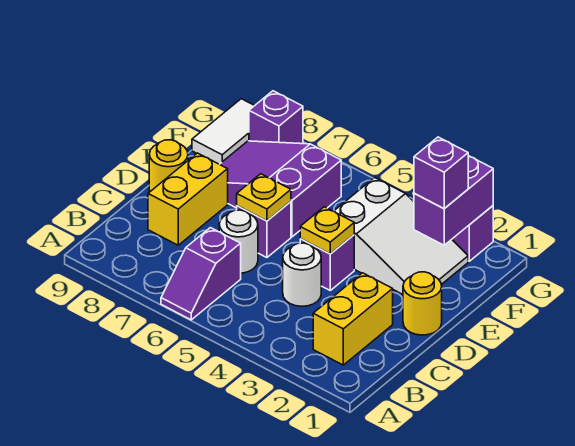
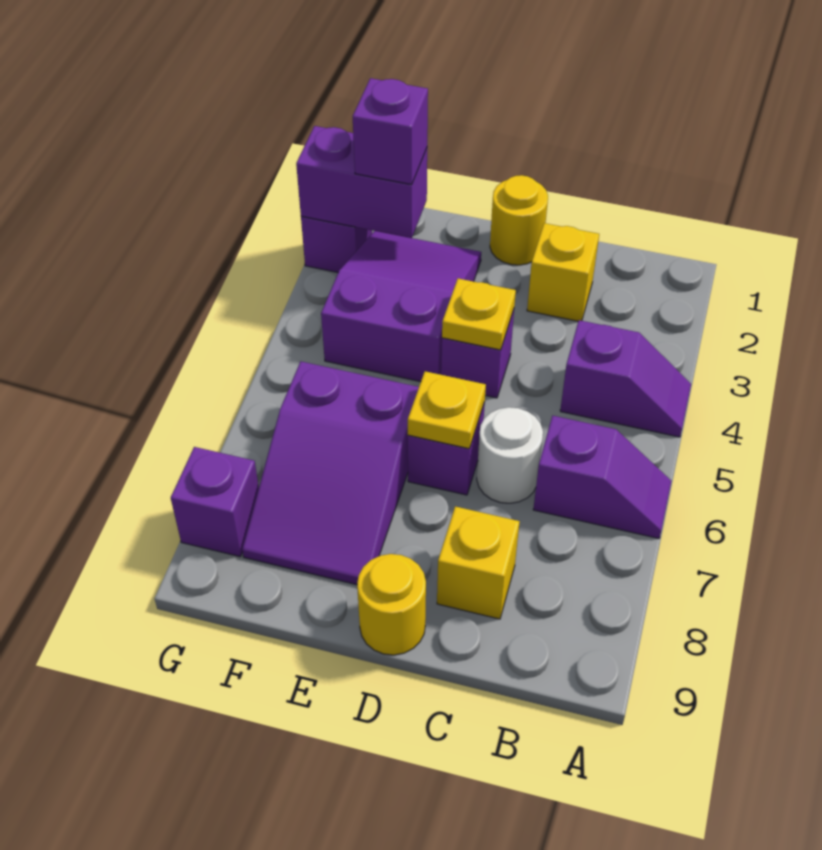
none -> purple 1x2 slope [560,320,691,437]
yellow 1x2 brick [313,273,393,365] -> yellow 1x1 brick [527,223,599,321]
white 1x1 round brick [283,243,321,306] -> none
yellow 1x2 brick [148,153,228,245] -> yellow 1x1 brick [437,506,520,619]
white 2x3 slope [334,178,468,294] -> purple 2x3 slope [321,231,481,382]
white 1x2 tile [192,99,254,164] -> none

